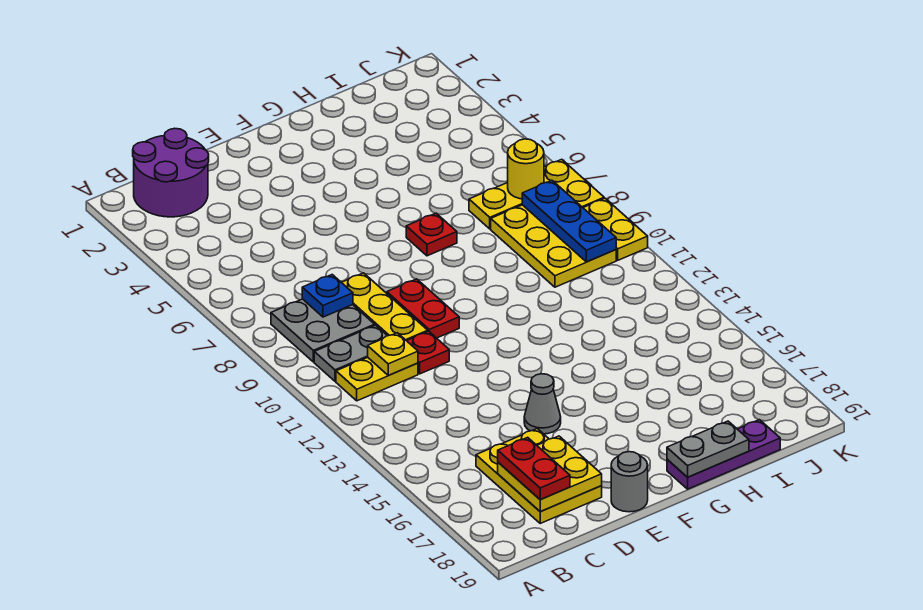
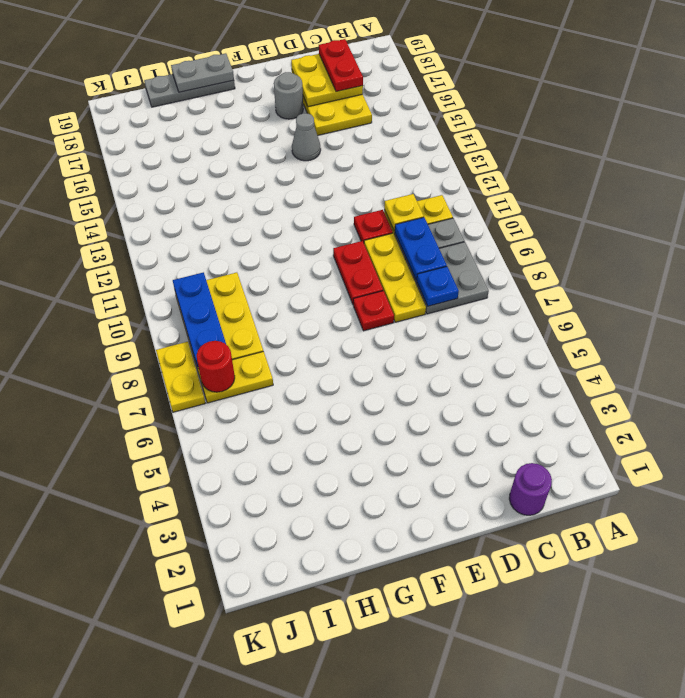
purple 2x2 round brick [133,128,209,217] -> purple 1x1 round brick [509,463,552,515]
none -> blue 1x2 plate [395,217,447,281]
grey 1x1 round brick [611,452,648,512] -> grey 1x1 round brick moved to [274,72,303,119]
red 1x1 plate [406,213,457,256] -> red 1x1 plate moved to [353,291,394,331]
purple 1x3 plate [667,420,780,489] -> grey 1x3 plate [144,74,235,107]
yellow 1x1 round brick [508,139,544,199] -> red 1x1 round brick [197,341,235,392]
yellow 1x2 plate [584,198,648,260] -> none

